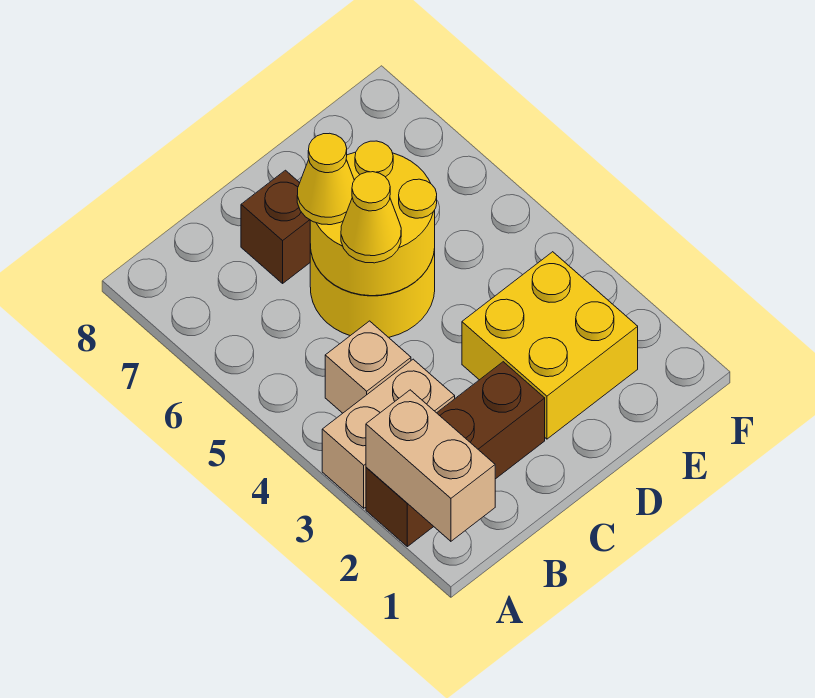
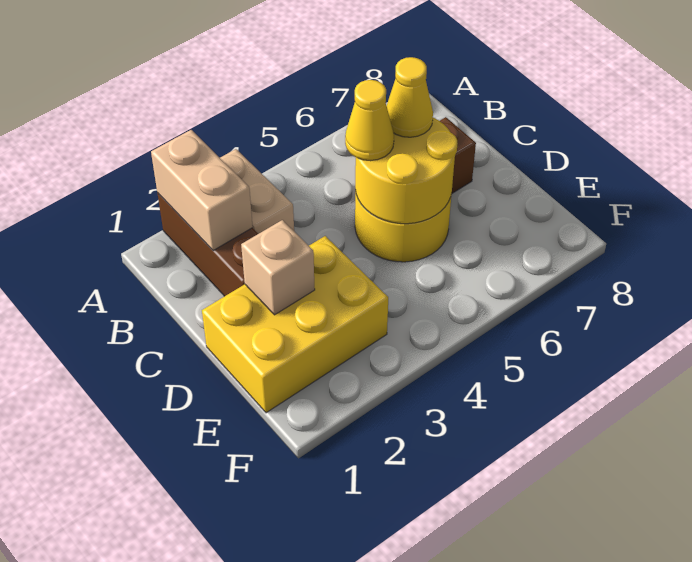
tan 1x2 brick [366,390,495,541] -> tan 1x2 brick turned to [151,130,253,251]
tan 1x1 brick [325,321,411,413] -> tan 1x1 brick moved to [241,220,315,315]
yellow 2x2 brick [462,252,638,439] -> yellow 2x3 brick [202,236,388,413]

